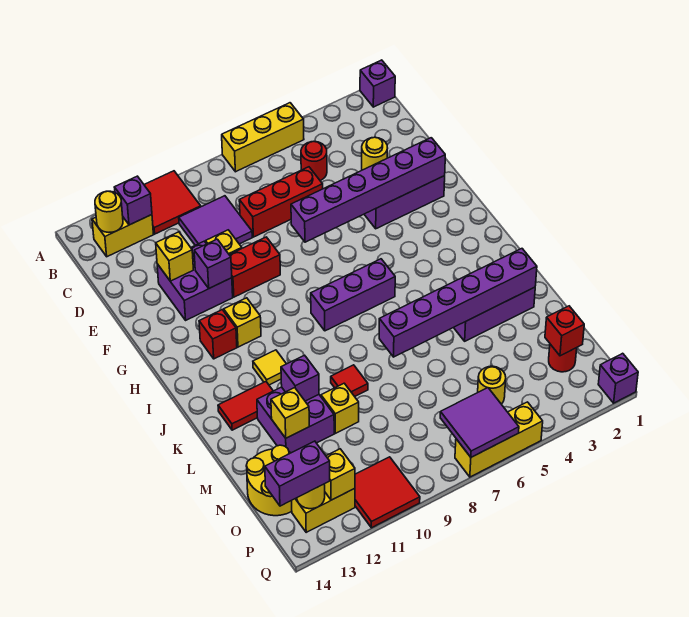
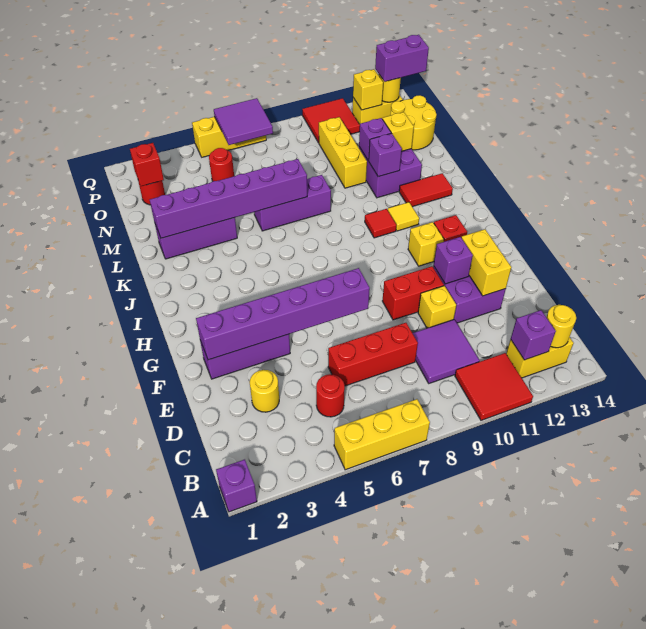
yellow 1x1 brick [156,232,193,281] -> yellow 1x2 brick [462,229,511,296]
purple 1x3 brick [311,259,395,331] -> purple 1x3 brick moved to [254,175,331,231]
red 1x1 tile [331,365,368,397] -> red 1x1 tile moved to [365,209,396,238]
yellow 1x1 brick [321,383,359,433] -> yellow 1x3 brick [319,117,367,188]
yellow 1x1 round brick [478,366,506,404] -> red 1x1 round brick [209,148,234,181]
purple 1x1 brick [598,353,638,403] -> purple 1x1 brick moved to [359,118,391,160]

